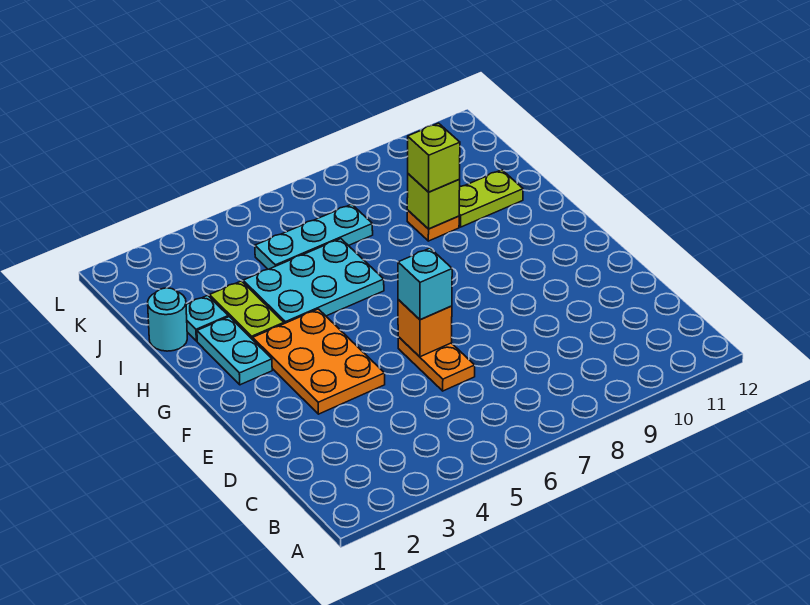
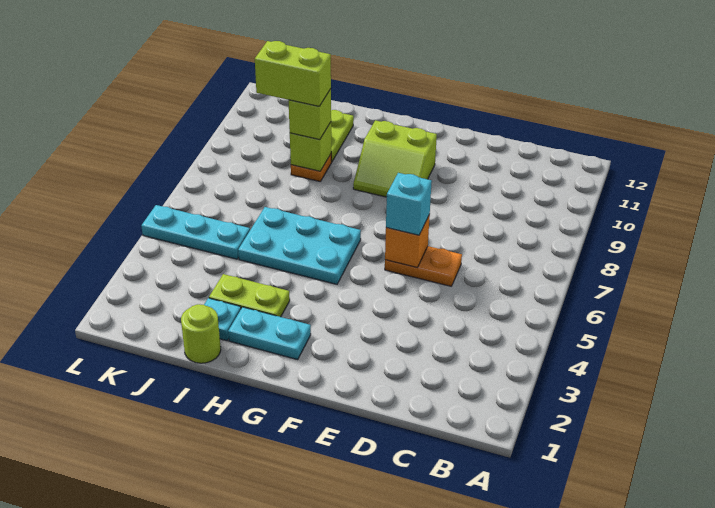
orange 2x3 plate [253,309,385,414] -> none
none -> lime 2x2 slope [353,120,437,197]
cyan 2x3 plate [243,239,384,324] -> cyan 2x3 plate turned to [238,207,361,284]
cyan 1x1 round brick [148,288,187,351] -> lime 1x1 round brick [181,304,221,363]
none -> lime 1x2 brick [255,41,331,106]
cyan 1x3 plate [255,204,373,269] -> cyan 1x3 plate turned to [141,205,250,259]

